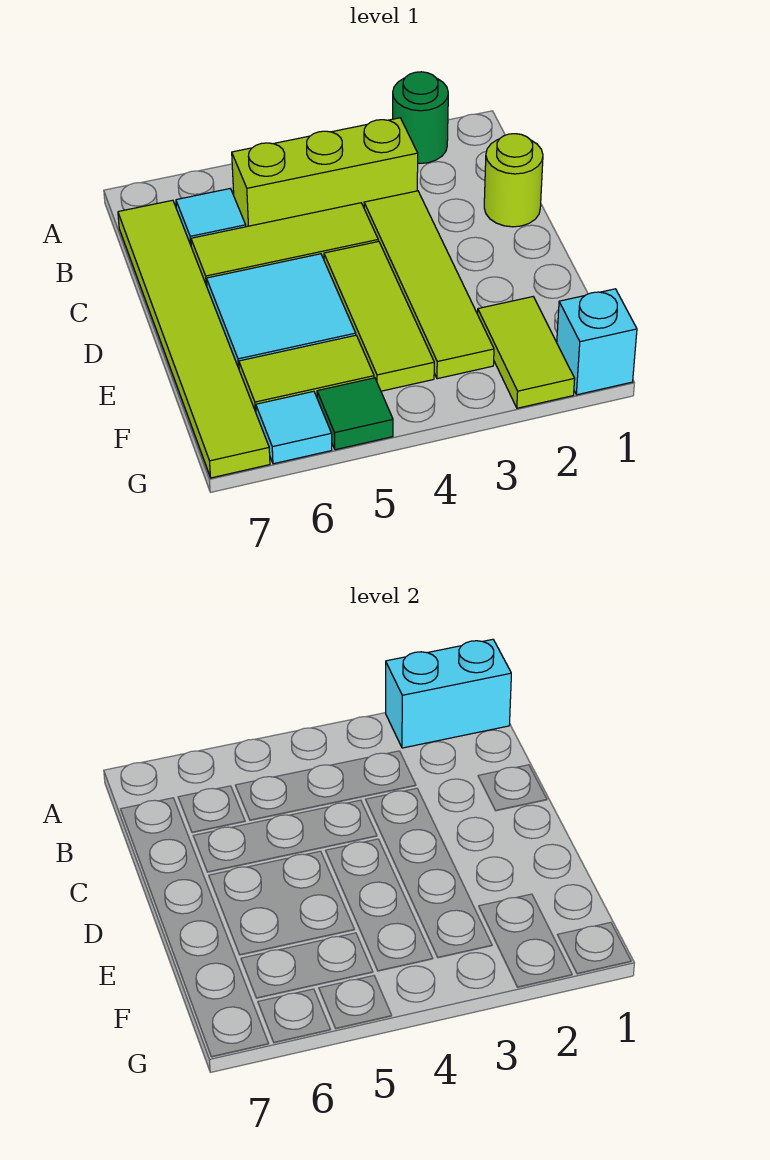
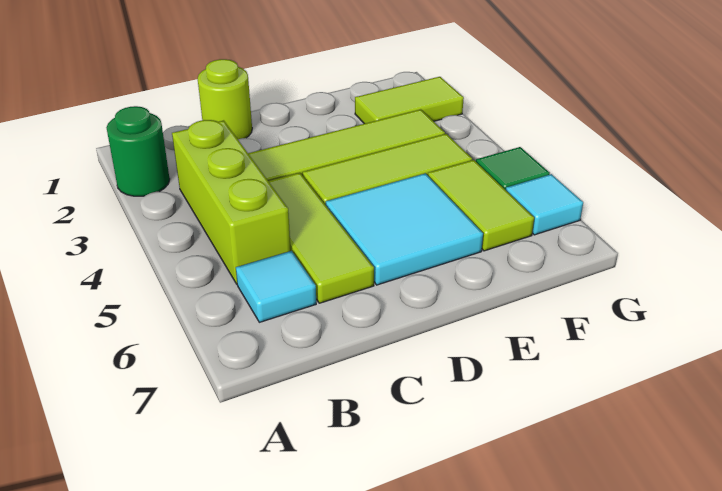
cyan 1x2 brick [386,639,511,748] -> none
lime 1x6 tile [118,200,270,478] -> none
cyan 1x1 brick [557,289,637,395] -> none

